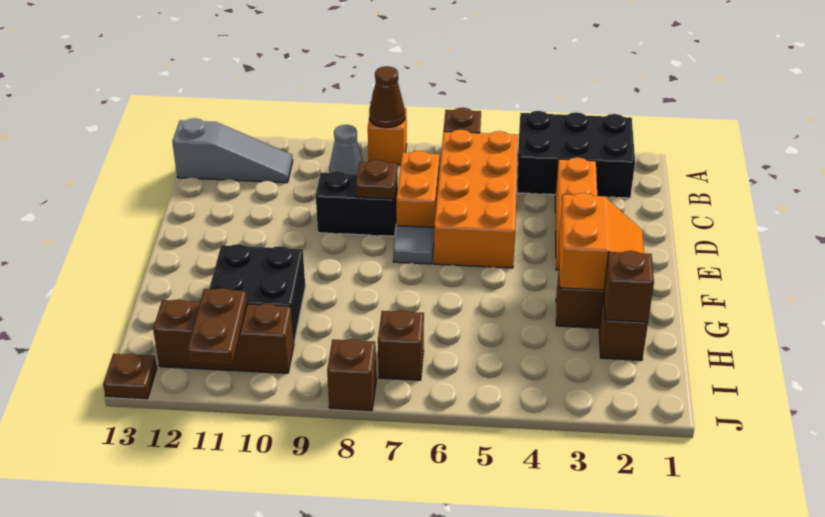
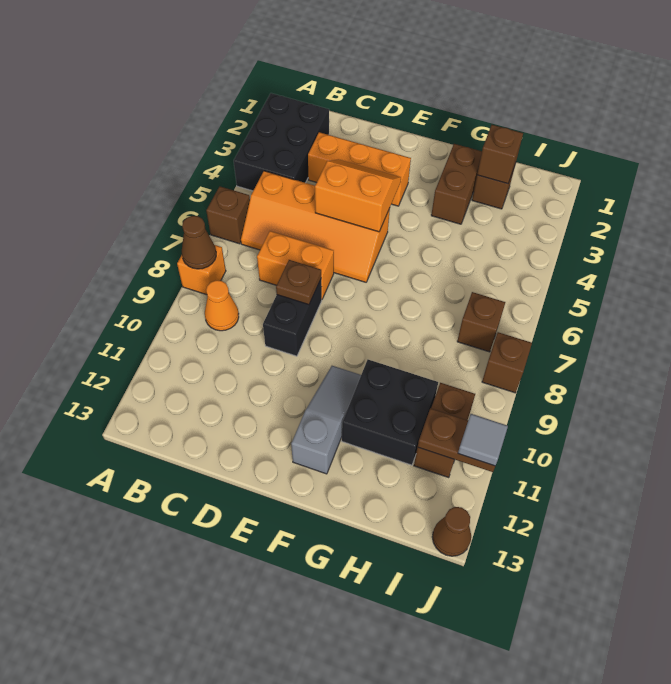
orange 2x4 brick [434,130,518,268] -> orange 2x4 slope [241,171,390,282]
grey 1x1 cone [329,125,363,174] -> orange 1x1 cone [205,280,239,331]
grey 1x3 slope [172,118,293,183] -> grey 1x3 slope moved to [291,366,361,474]
grey 1x1 tile [393,226,434,264] -> grey 1x1 tile moved to [458,414,508,466]
orange 2x2 slope [559,193,644,290] -> orange 2x2 slope moved to [315,159,401,232]
brown 1x3 brick [153,299,294,373] -> brown 1x2 brick [414,383,475,478]
brown 1x1 plate [103,354,157,399] -> brown 1x1 cone [432,507,471,556]

